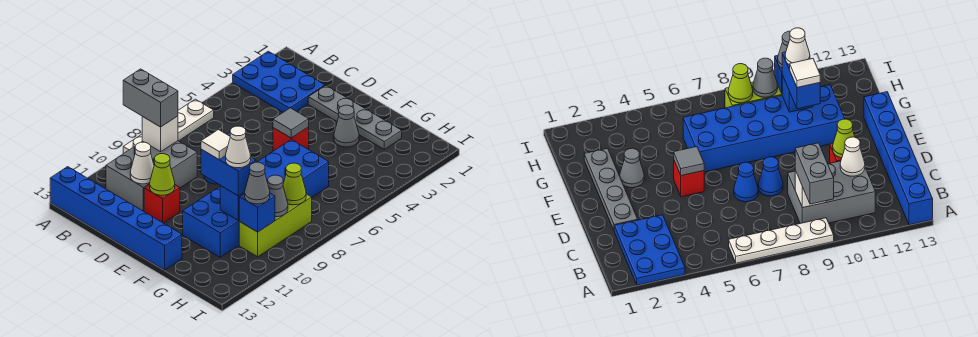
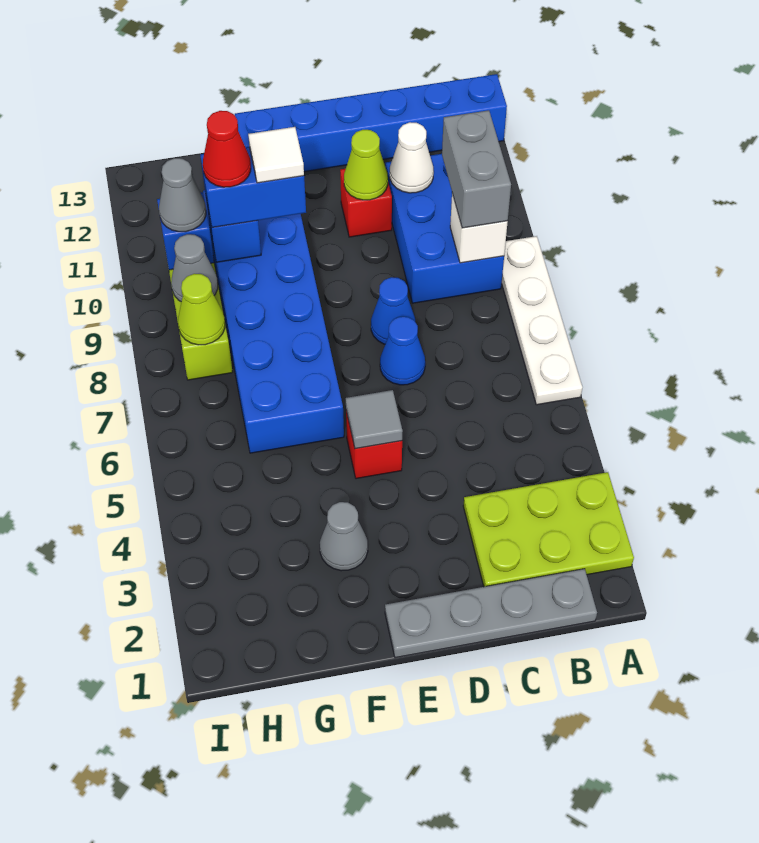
blue 2x3 plate [233,51,325,112] -> lime 2x3 plate [463,472,634,587]
grey 1x2 brick [123,69,178,127] -> grey 1x2 brick turned to [442,110,511,228]
grey 2x3 brick [106,141,197,211] -> blue 2x3 brick [385,154,504,303]
grey 1x4 plate [308,86,402,149] -> grey 1x4 plate moved to [385,569,597,658]
white 1x1 cone [226,126,251,168] -> red 1x1 cone [203,111,251,187]

